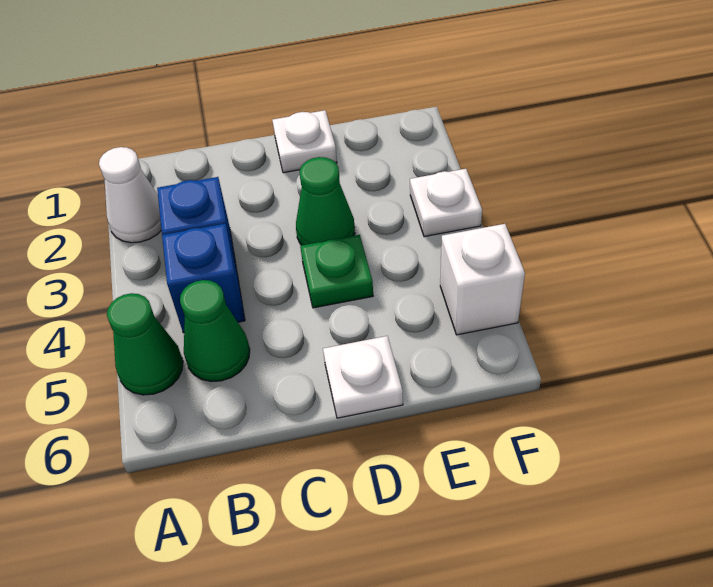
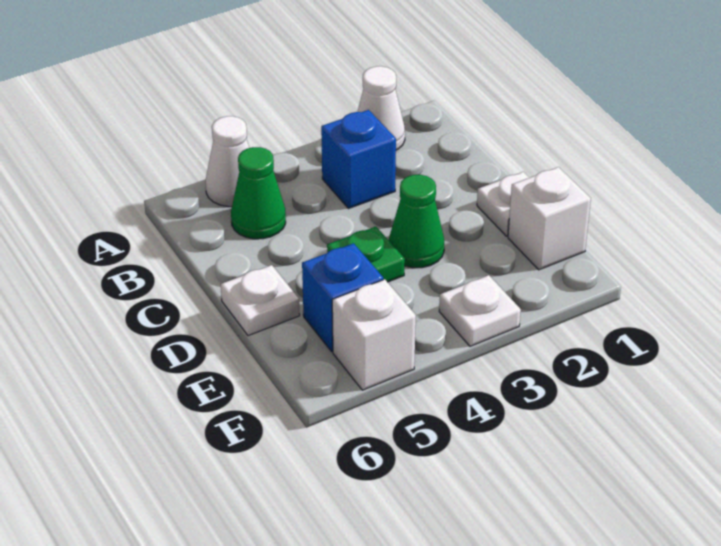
green 1x1 cone [107,293,183,395] -> white 1x1 cone [206,116,249,207]
blue 1x1 brick [162,224,245,333] -> blue 1x1 brick moved to [302,243,383,352]
none -> white 1x1 brick [508,167,591,270]

